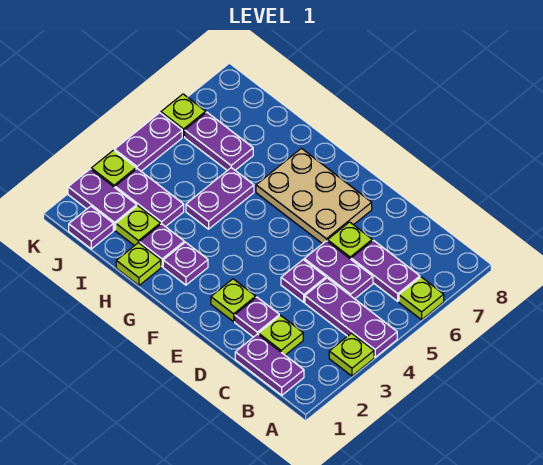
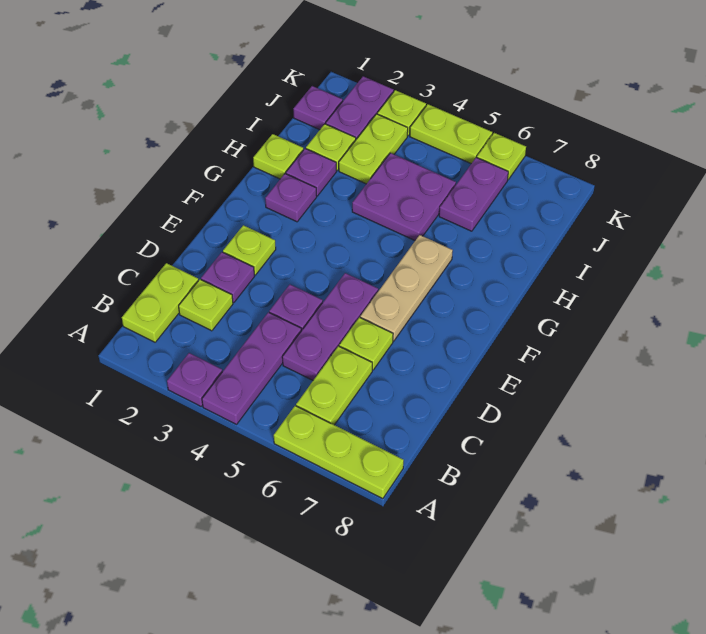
lime 1x1 plate [329,333,374,376] -> purple 1x1 plate [167,353,222,406]
lime 1x1 plate [399,277,444,320] -> lime 1x3 plate [274,406,404,499]
purple 1x2 plate [235,334,304,395] -> lime 1x2 plate [122,263,198,342]
purple 1x2 plate [351,240,420,301] -> lime 1x2 plate [296,346,372,425]
purple 1x2 plate [304,241,373,299] -> purple 1x3 plate [282,273,378,380]
tan 2x3 plate [256,148,372,244] -> tan 1x3 plate [360,235,453,341]
purple 1x2 plate [186,168,254,229] -> purple 2x2 plate [352,153,456,240]
purple 1x2 plate [115,169,184,227] -> lime 1x2 plate [339,114,408,184]
purple 1x2 plate [115,113,182,171] -> lime 1x2 plate [410,104,492,164]

